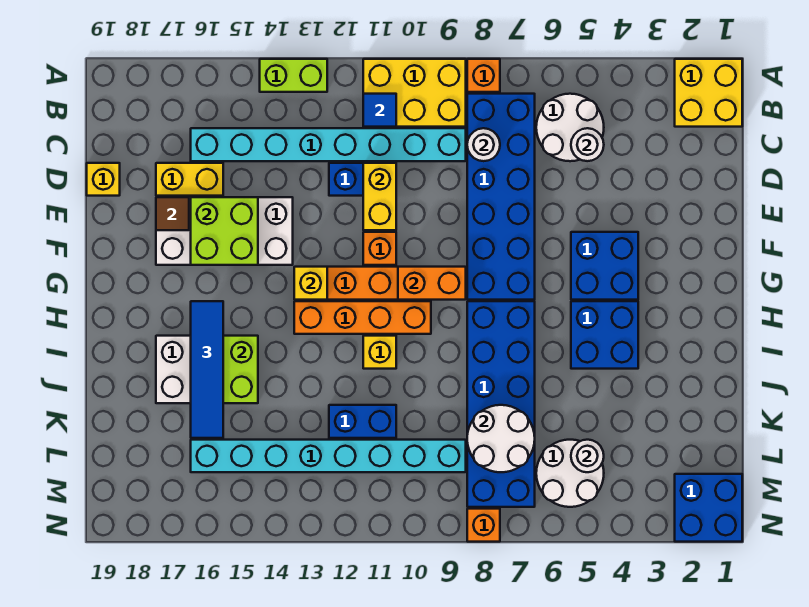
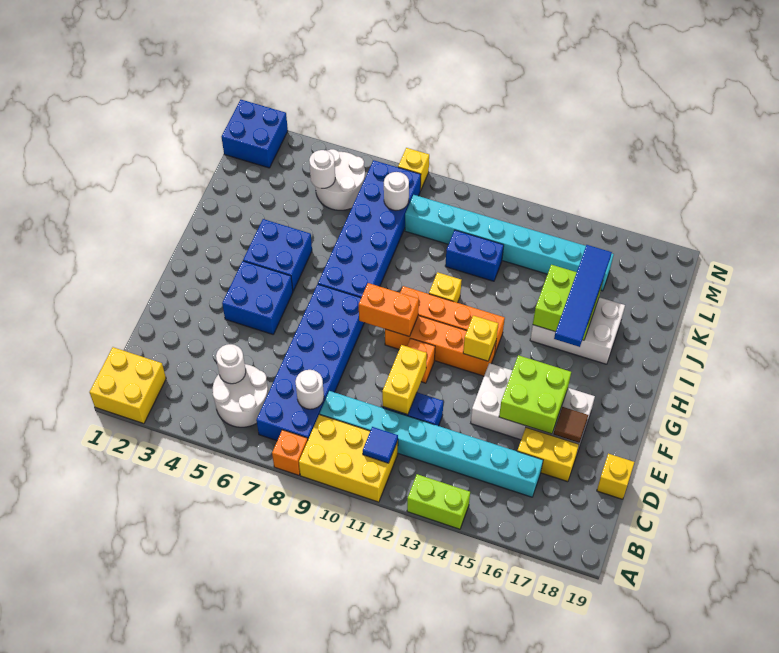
white 2x2 round brick [467,405,535,472] -> white 1x1 round brick [384,172,409,210]
orange 1x1 brick [467,509,500,542] -> yellow 1x1 brick [398,148,429,190]

